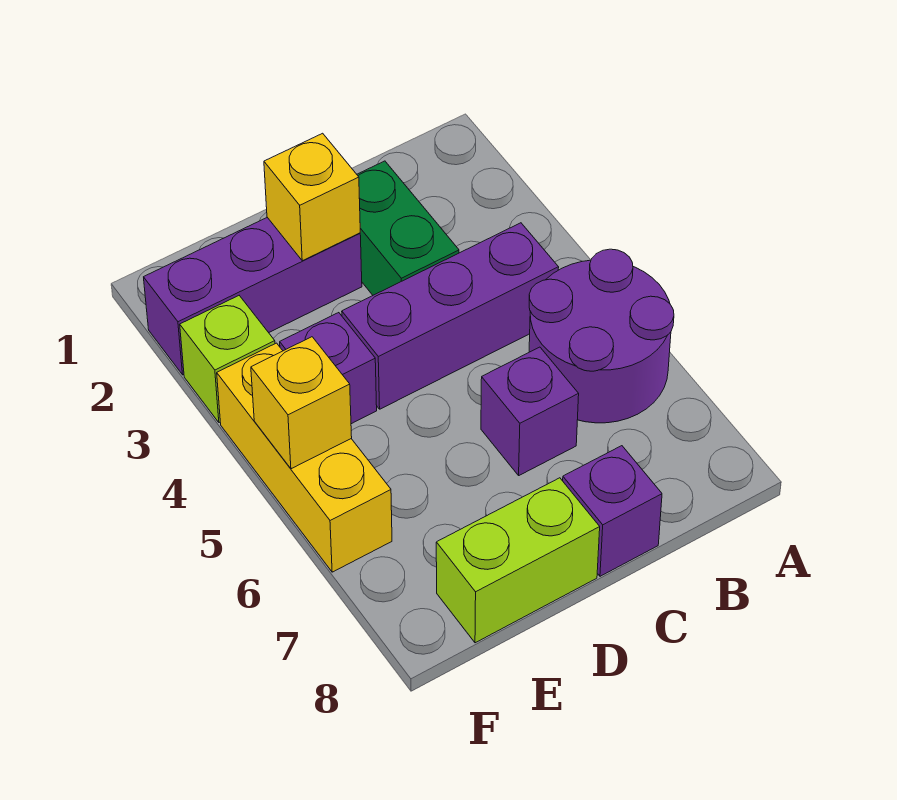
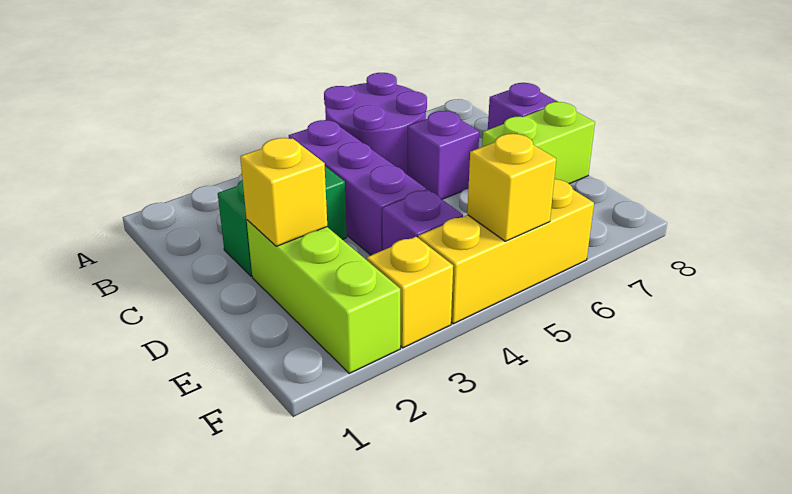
purple 1x3 brick [144,217,362,375] -> lime 1x3 brick [247,220,400,373]
lime 1x2 brick [436,478,600,643] -> lime 1x2 brick turned to [482,102,595,184]
lime 1x1 brick [180,296,275,423] -> yellow 1x1 brick [367,237,453,348]

